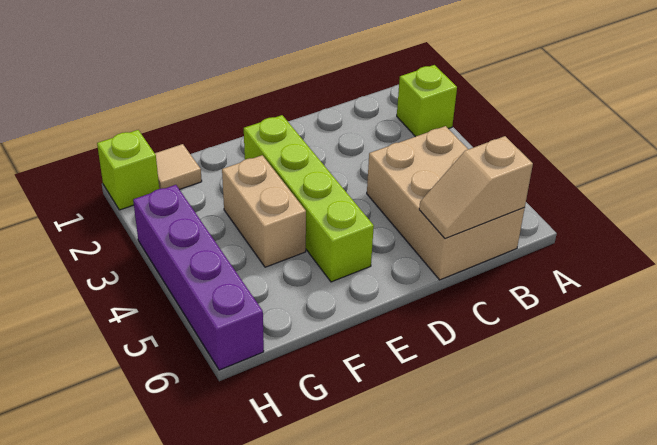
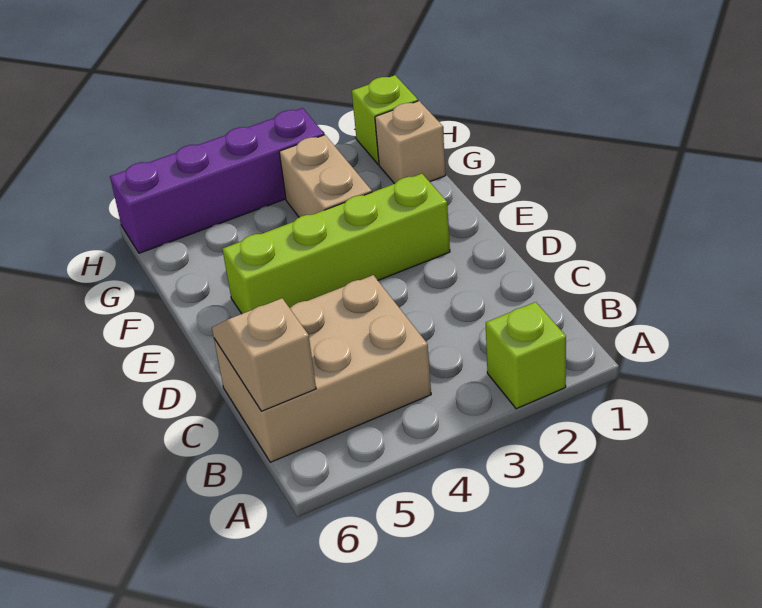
tan 1x2 brick [222,155,306,267] -> tan 1x2 brick turned to [279,135,372,217]
tan 1x1 tile [155,144,202,189] -> tan 1x1 brick [375,101,446,184]

